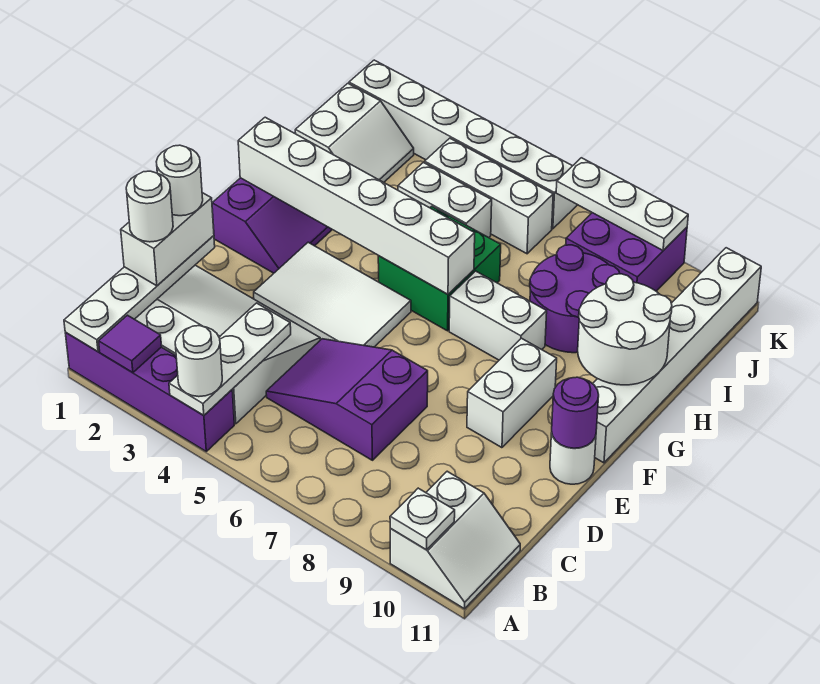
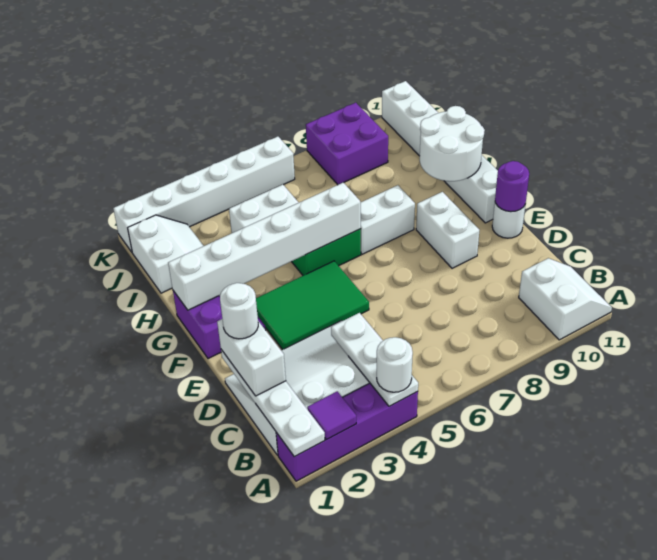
white 1x1 plate [390,488,455,550] -> none
white 1x1 round brick [126,171,173,242] -> none
purple 2x3 slope [266,339,428,460] -> none
white 2x3 tile [254,242,411,347] -> green 2x3 tile [256,261,369,350]
purple 2x2 round brick [530,245,620,353] -> none
white 1x3 brick [425,138,553,254] -> none
white 1x3 plate [556,158,688,250] -> none

